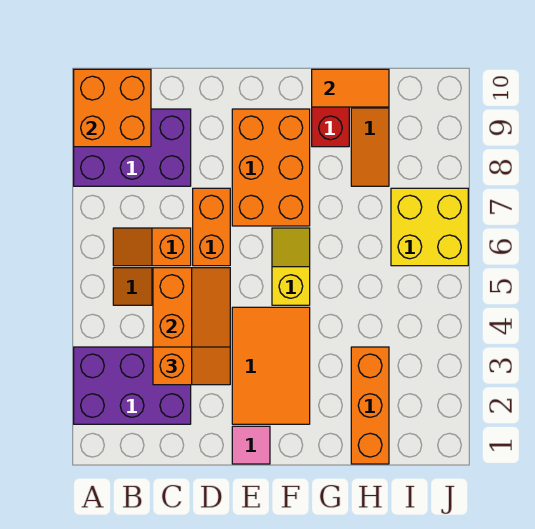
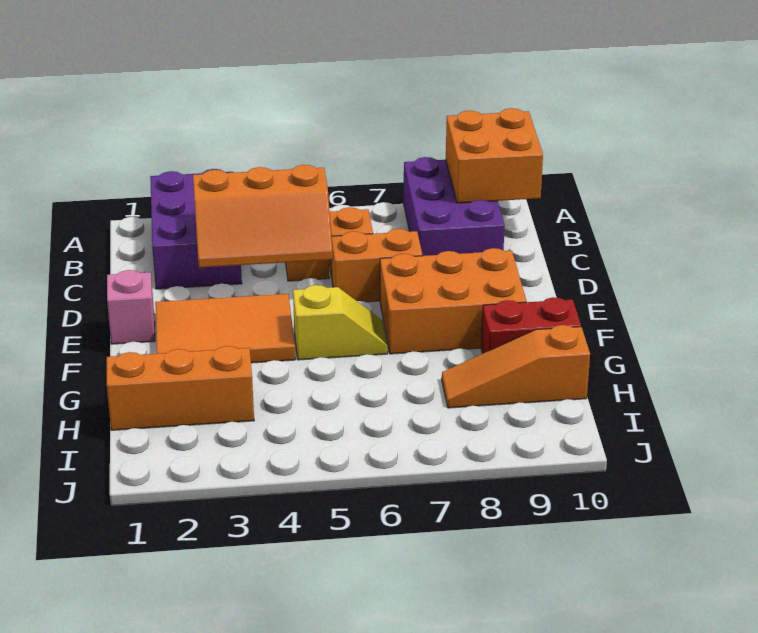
orange 1x2 slope [153,347,230,385] -> none
pink 1x1 tile [232,426,270,464] -> pink 1x1 brick [107,270,155,344]
orange 1x2 tile [312,69,389,107] -> none
yellow 2x2 brick [391,188,468,266] -> none

